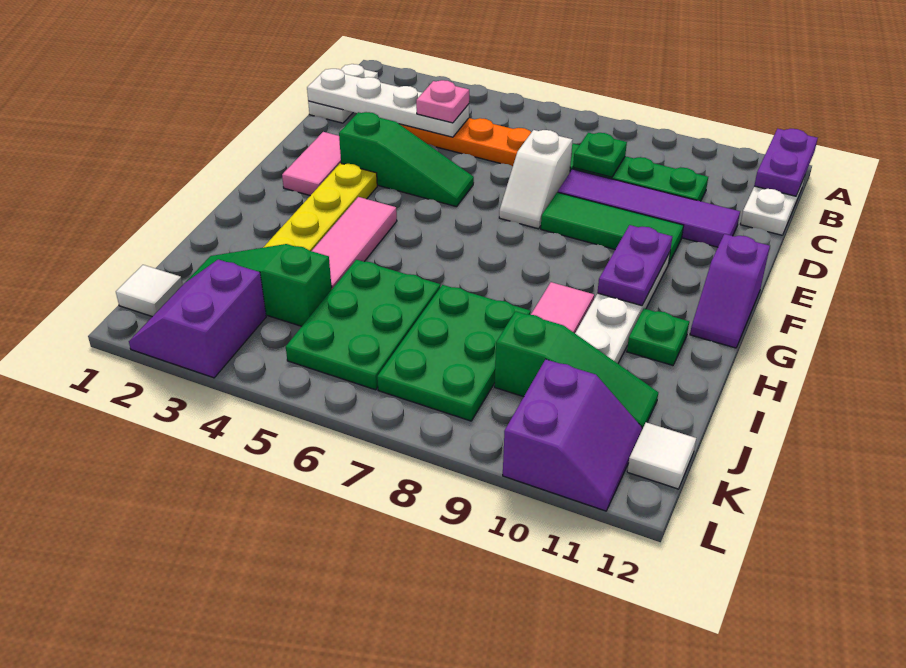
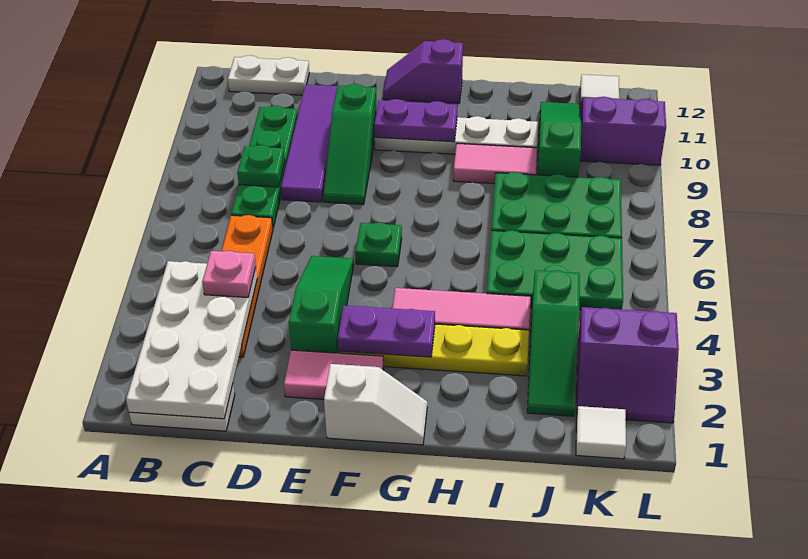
purple 1x2 plate [754,129,818,196] -> purple 1x2 plate moved to [338,306,435,357]
white 1x4 plate [307,69,469,137] -> white 2x4 plate [126,261,257,419]
white 1x2 slope [499,130,572,229] -> white 1x2 slope moved to [324,364,427,445]
green 1x3 tile [541,192,684,264] -> green 1x3 slope [323,84,377,204]
purple 1x2 slope [690,234,770,348] -> purple 1x2 slope turned to [383,39,463,103]
green 1x1 plate [627,309,689,365] -> green 1x1 plate moved to [355,223,402,267]

